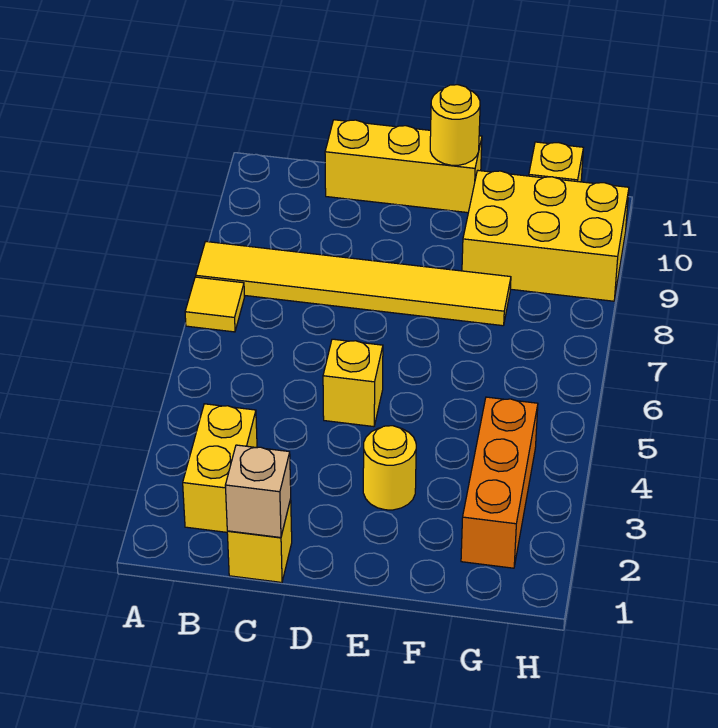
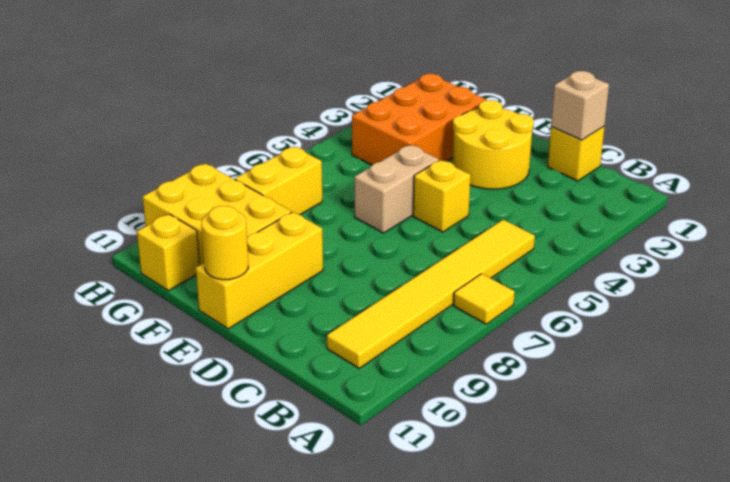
yellow 1x6 tile [196,241,511,326] -> yellow 1x6 tile turned to [327,220,535,368]
yellow 1x2 brick [183,404,257,532] -> yellow 1x2 brick moved to [235,147,322,215]
yellow 1x3 brick [325,120,482,213] -> yellow 1x3 brick turned to [196,212,323,329]
yellow 1x1 round brick [363,426,416,510] -> yellow 2x2 round brick [452,100,534,189]
none -> tan 1x2 brick [354,145,439,233]
orange 1x3 brick [461,397,538,568] -> orange 2x3 brick [352,74,486,165]

